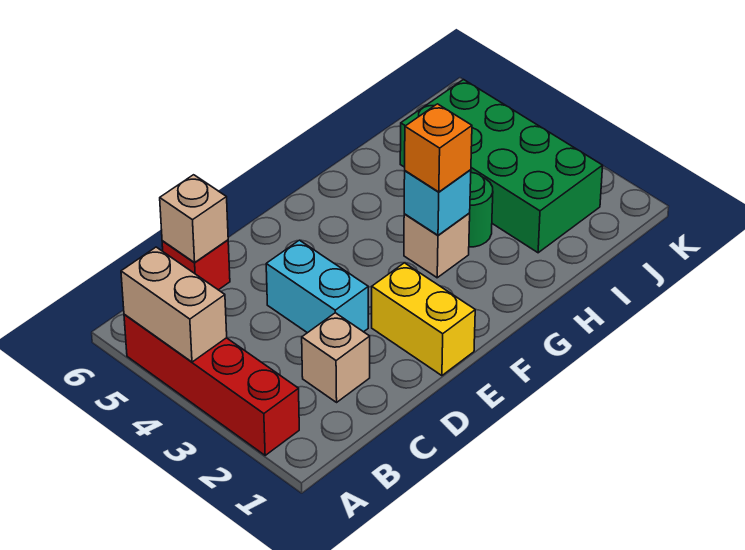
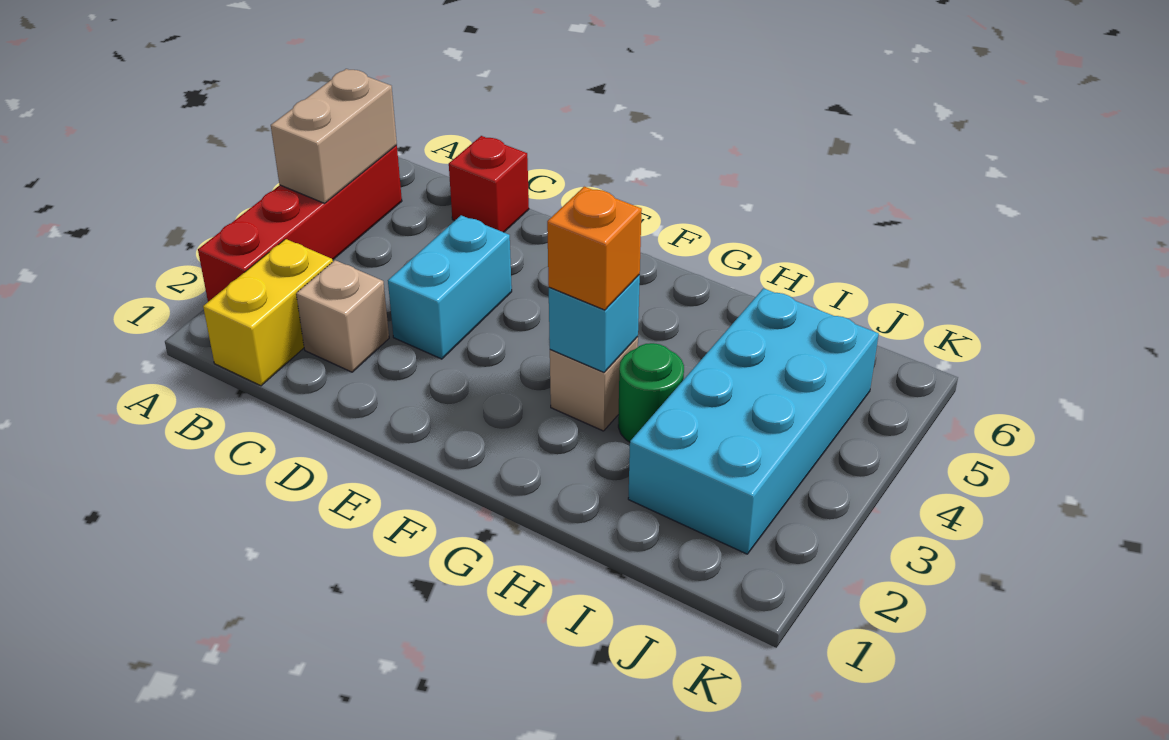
tan 1x1 brick [160,175,228,262] -> none
yellow 1x2 brick [372,263,475,376] -> yellow 1x2 brick moved to [203,239,333,386]
green 2x4 brick [400,79,603,253] -> cyan 2x4 brick [628,288,879,554]

